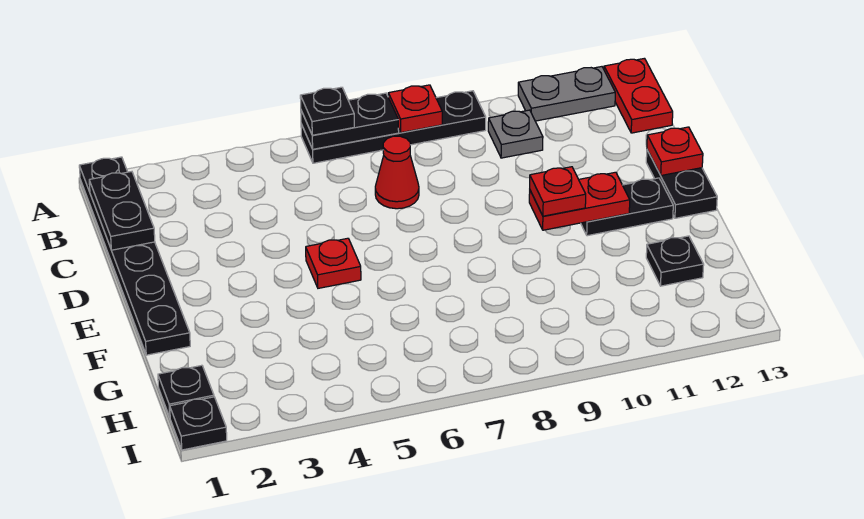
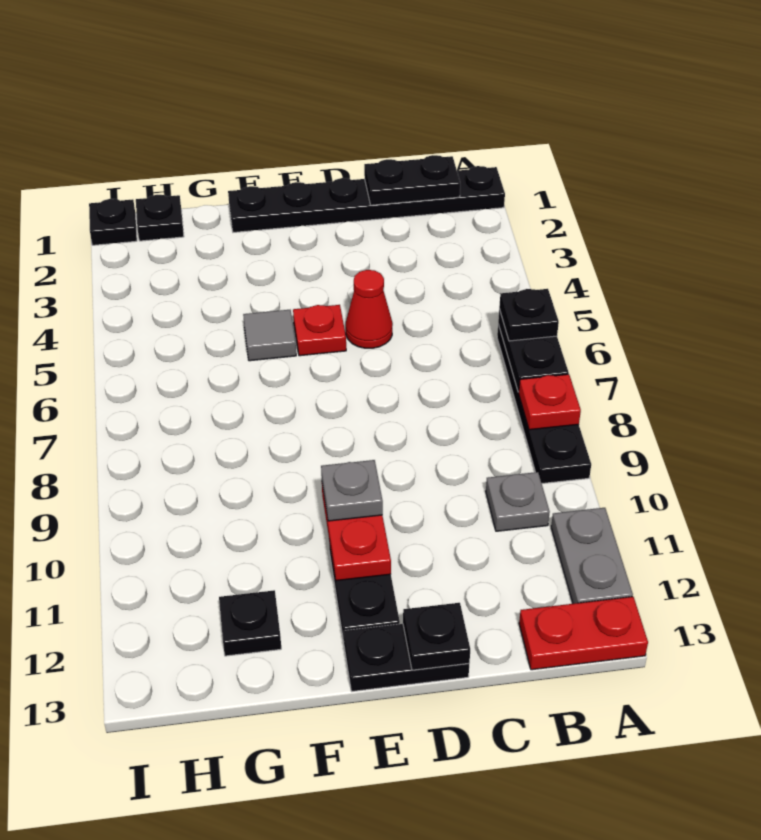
red 1x1 cone [375,136,419,209] -> red 1x1 cone moved to [346,270,393,348]
red 1x1 plate [647,127,703,175] -> black 1x1 plate [403,603,470,670]
red 1x1 plate [530,167,586,216] -> grey 1x1 plate [321,460,383,521]
none -> grey 1x1 tile [243,310,296,361]

